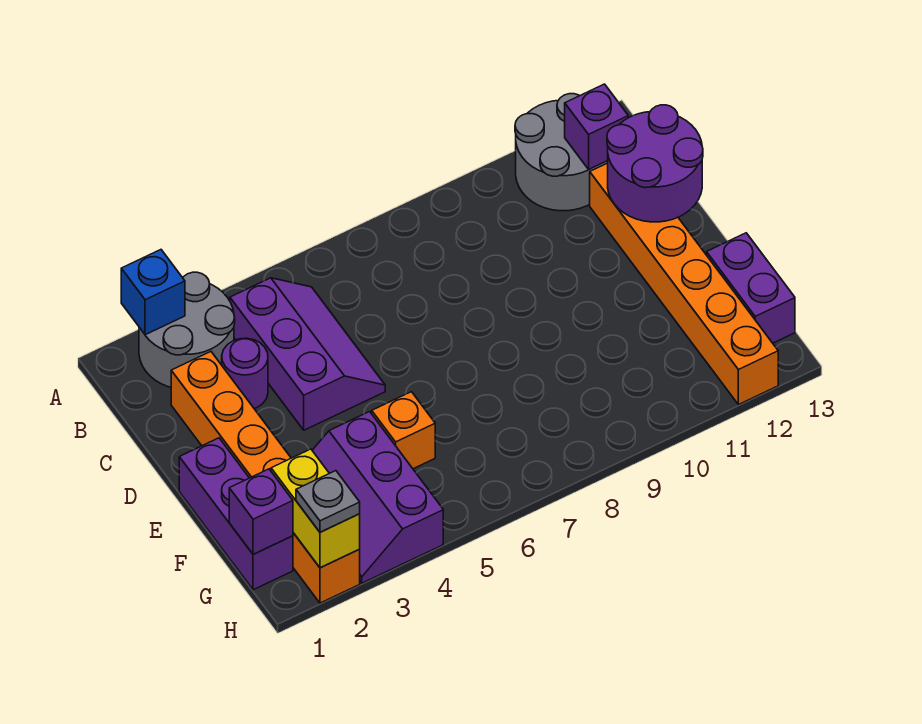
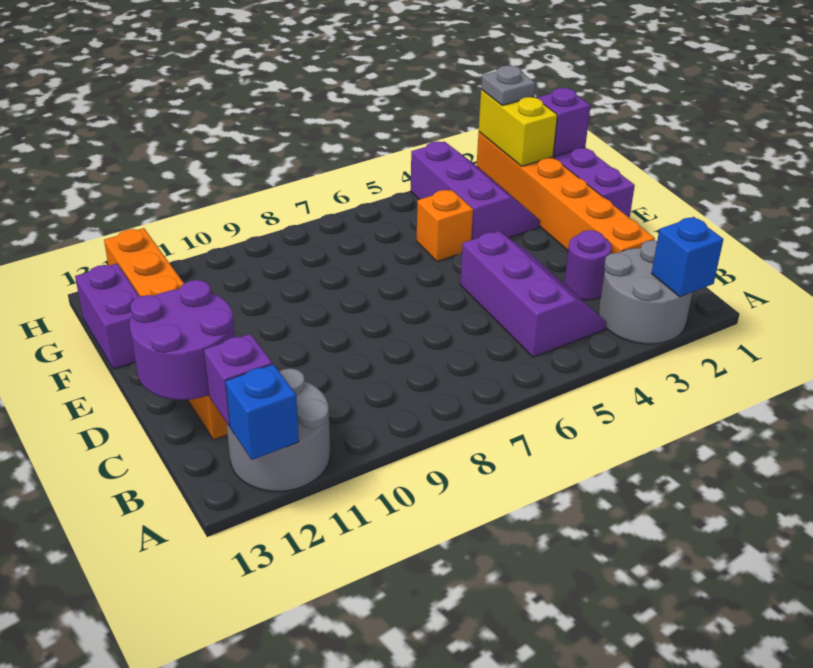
none -> blue 1x1 brick [225,364,299,460]
purple 2x3 slope [230,278,385,430] -> purple 2x3 slope turned to [460,231,606,357]

